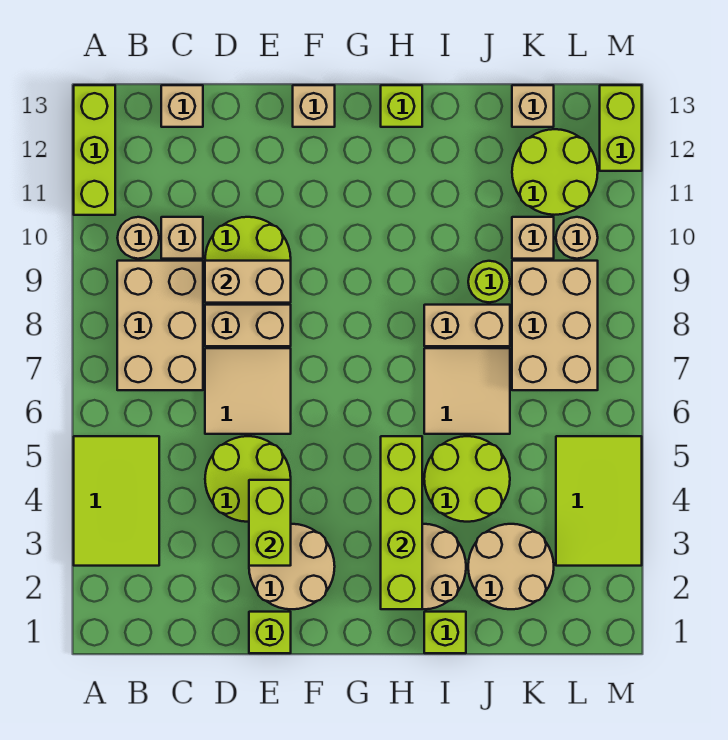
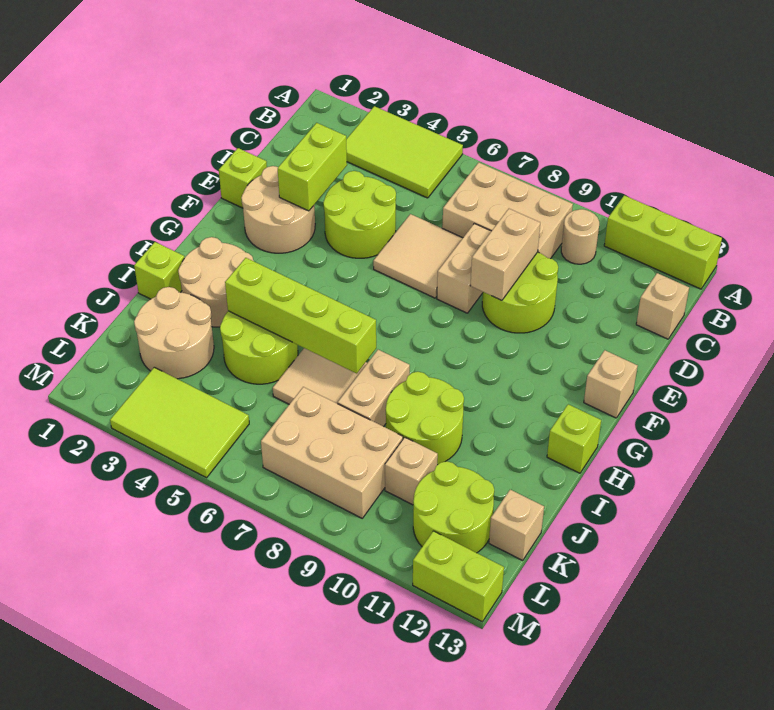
tan 1x1 brick [161,217,203,259] -> none
lime 1x2 brick [249,480,291,566] -> lime 1x2 brick turned to [278,123,347,211]
lime 1x4 brick [381,436,422,609] -> lime 1x4 brick moved to [225,258,376,373]
lime 1x1 round brick [468,261,510,302] -> lime 2x2 round brick [386,372,464,465]
tan 1x1 round brick [556,217,598,259] -> none

